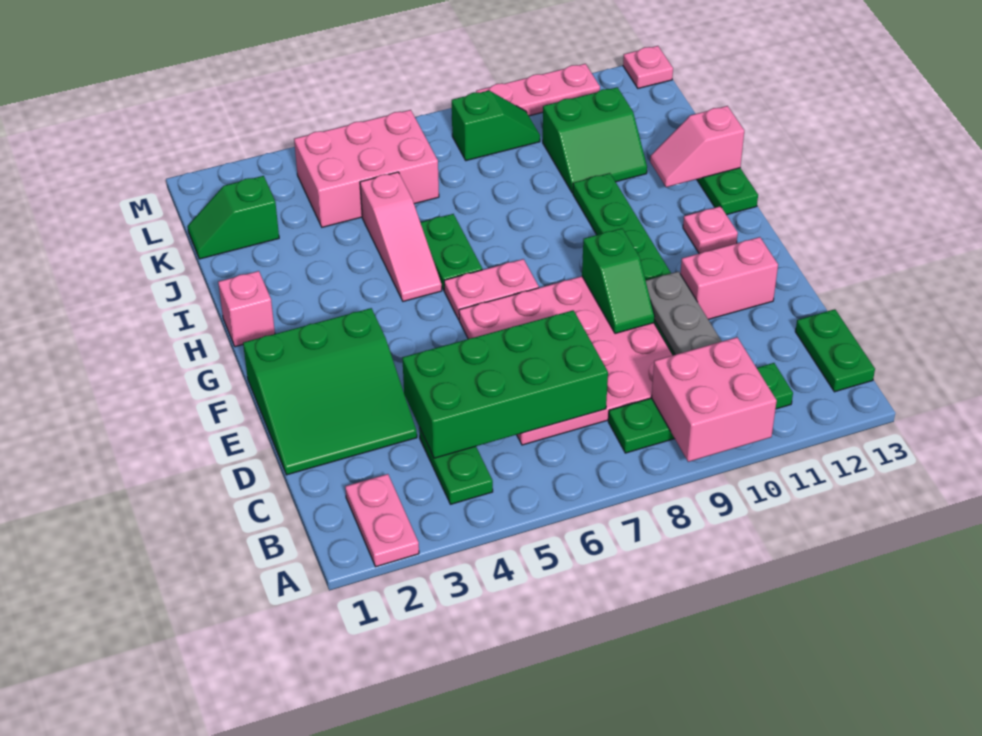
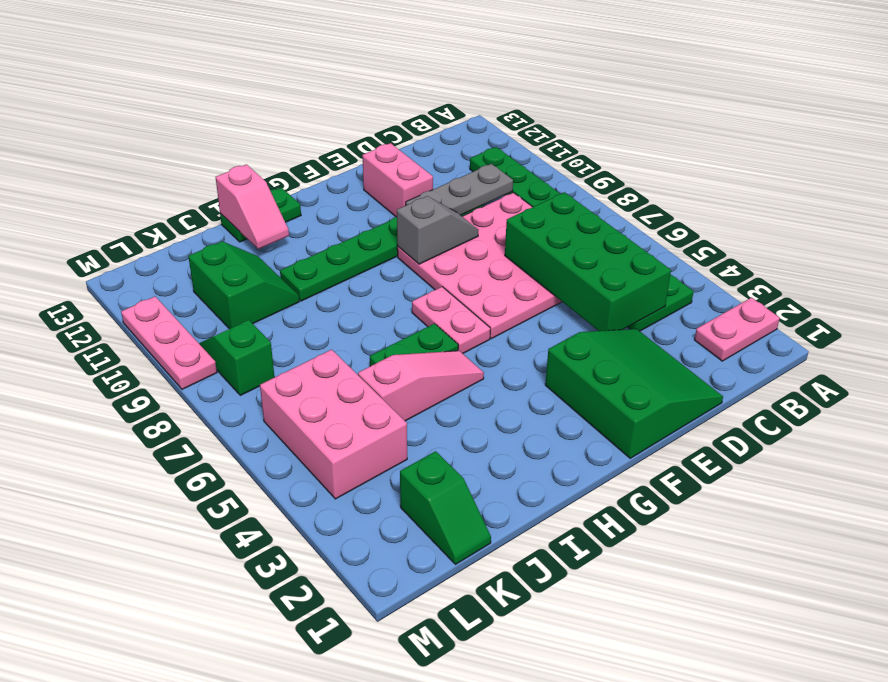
pink 2x2 brick [651,337,777,462] -> none
green 1x2 plate [795,309,875,392] -> none
green 1x2 slope [582,228,655,334] -> grey 1x2 slope [397,196,478,264]
pink 1x1 plate [683,206,738,253] -> none
pink 1x1 brick [218,271,275,347] -> none
pink 1x1 plate [623,46,673,88] -> none

